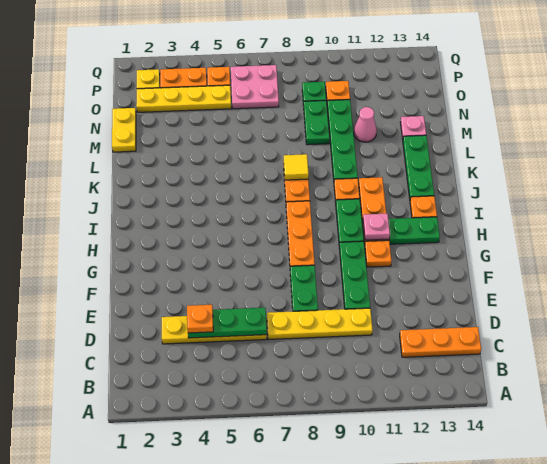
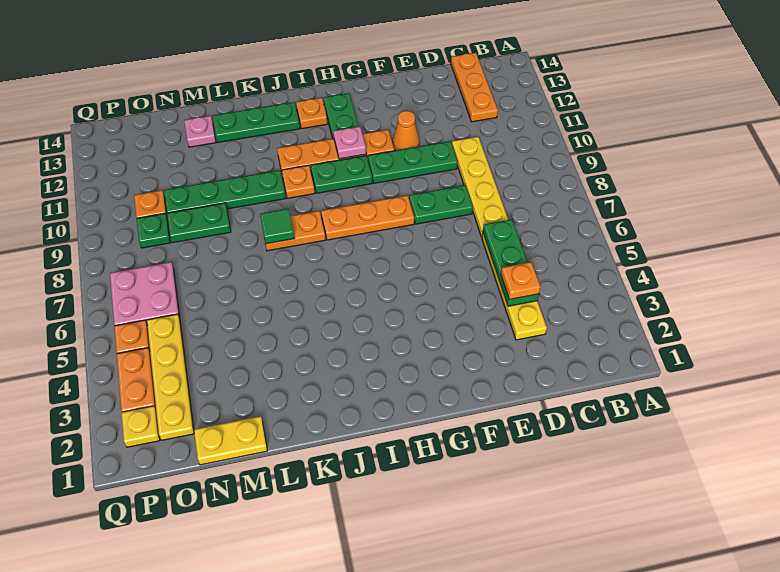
none -> orange 1x1 cone [392,111,420,151]
yellow 1x1 tile [284,154,309,180] -> green 1x1 tile [260,209,295,244]
pink 1x1 cone [354,107,377,142] -> none

